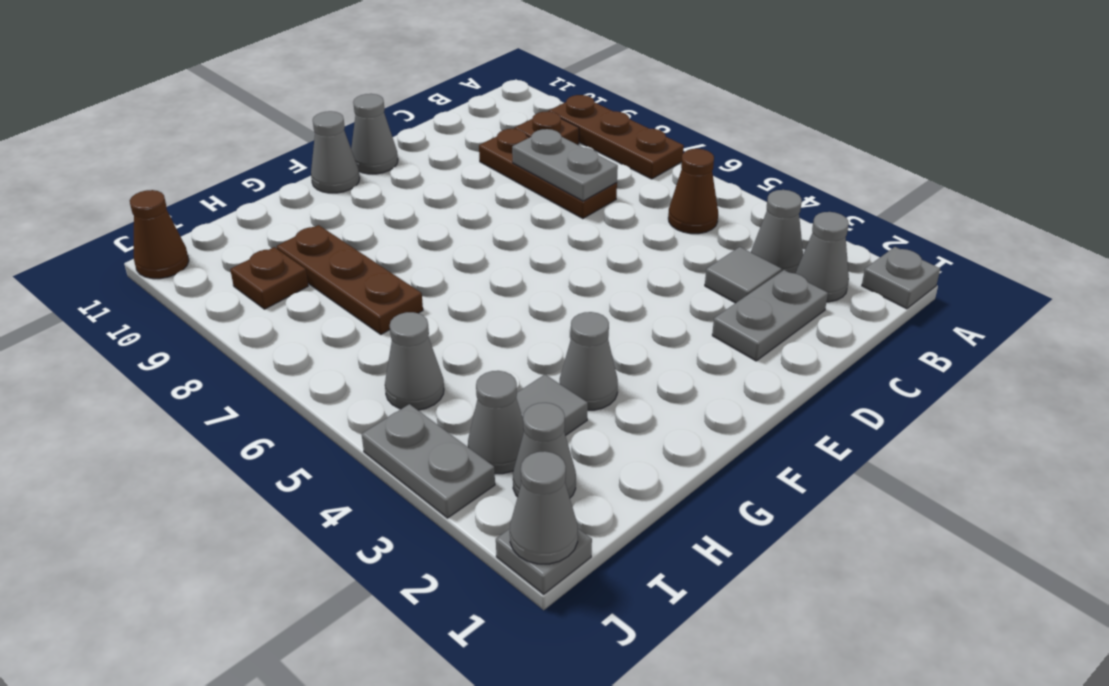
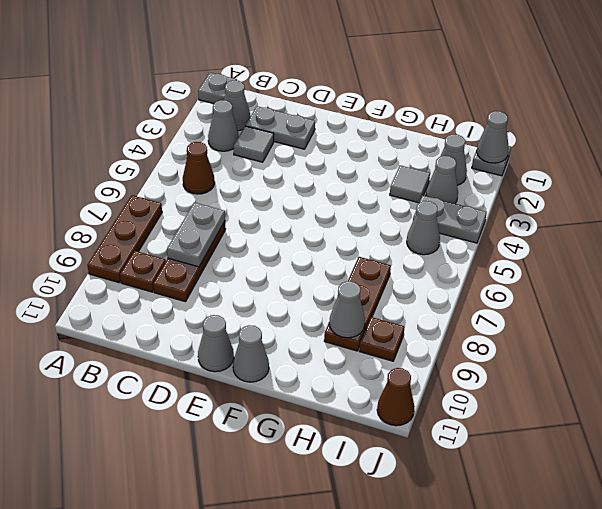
grey 1x1 cone [560,312,618,410] -> grey 1x1 cone moved to [329,281,365,338]
grey 1x2 plate [362,404,495,518] -> grey 1x2 plate turned to [413,195,487,243]

